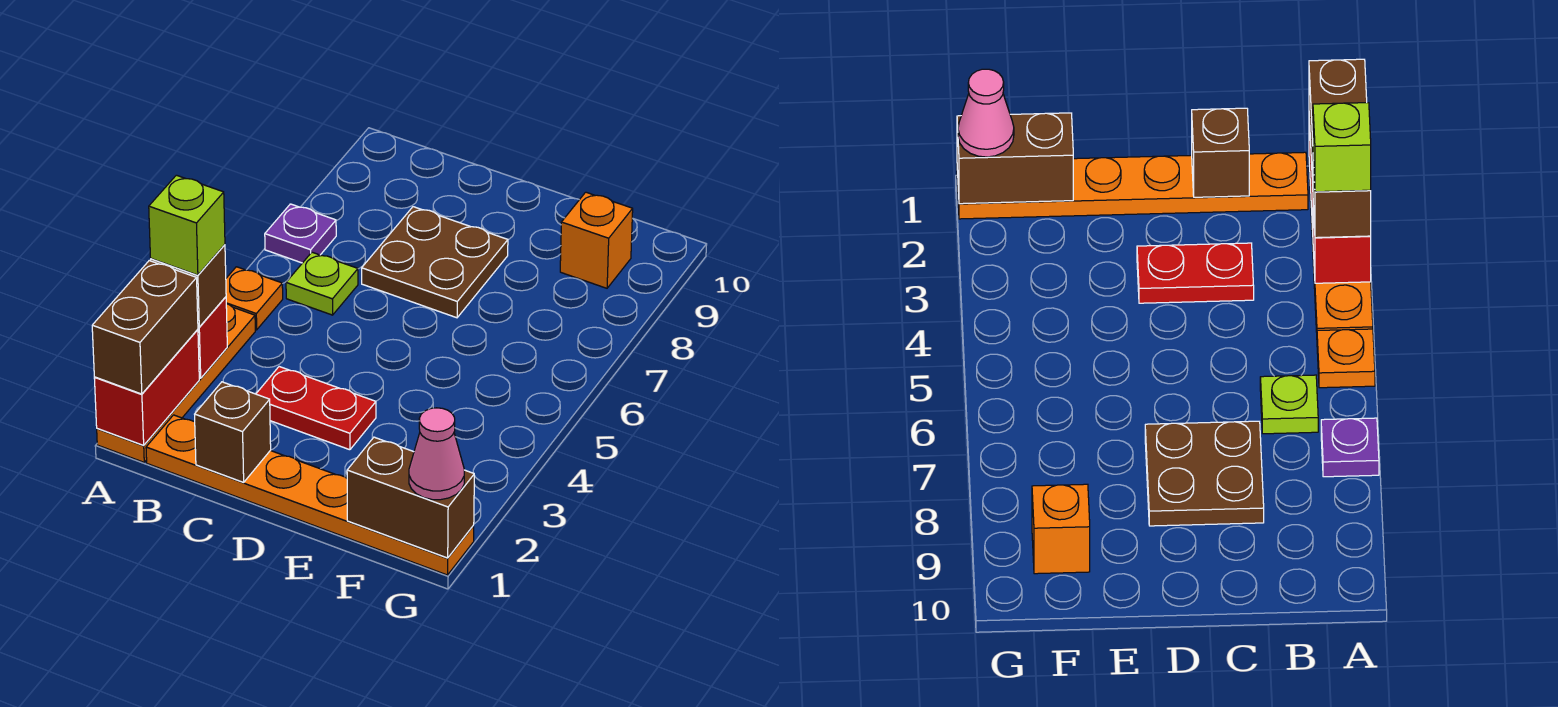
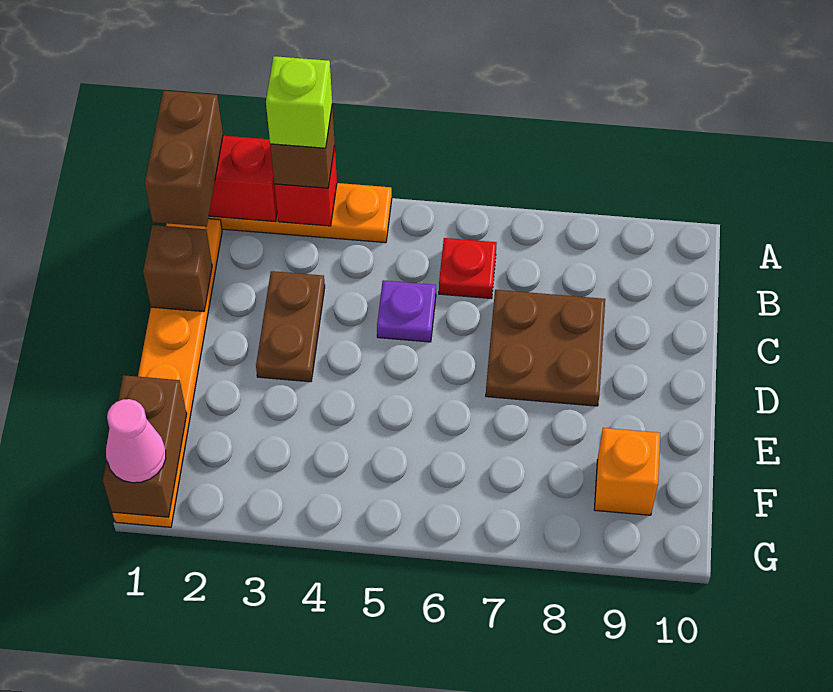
brown 1x2 brick [92,261,198,394] -> brown 1x2 brick turned to [145,90,223,227]
orange 1x1 plate [226,267,283,330] -> none
purple 1x1 plate [265,204,336,263] -> purple 1x1 plate moved to [377,280,436,342]
lime 1x1 plate [286,252,358,315] -> red 1x1 plate [439,238,497,299]
red 1x2 plate [256,367,376,450] -> brown 1x2 plate [256,271,325,382]

